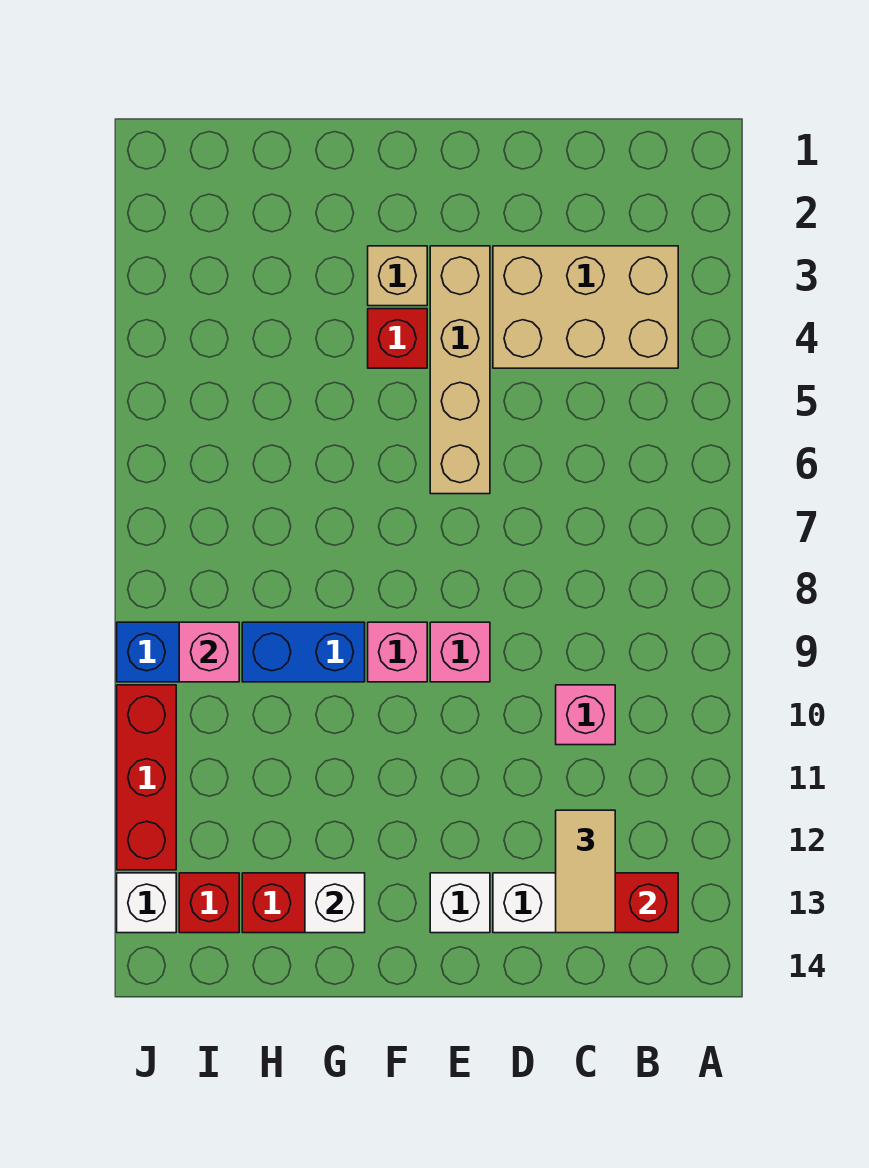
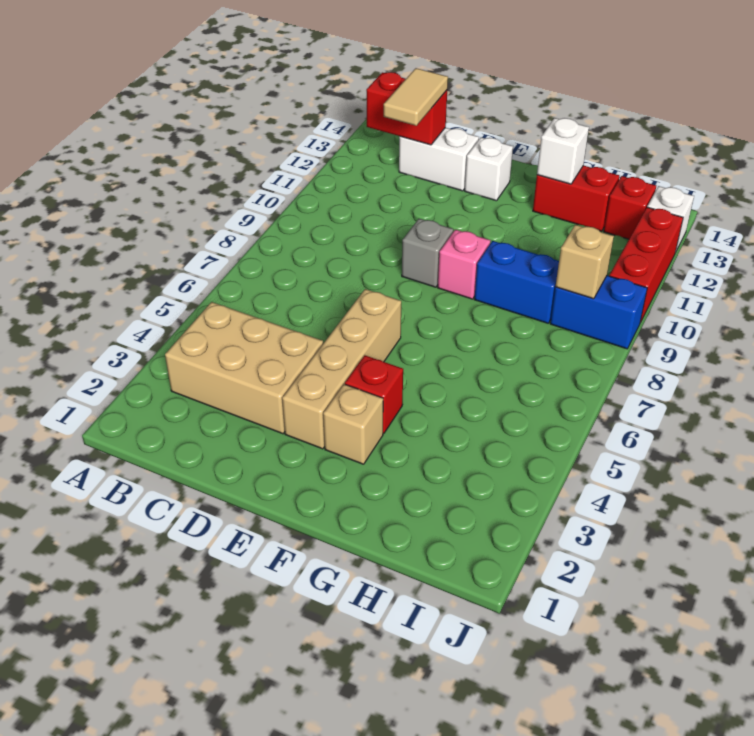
pink 1x1 brick [556,685,615,745] -> none
pink 1x1 brick [430,622,490,682] -> grey 1x1 brick [402,219,453,287]
pink 1x1 brick [179,622,239,682] -> tan 1x1 brick [556,225,614,299]

